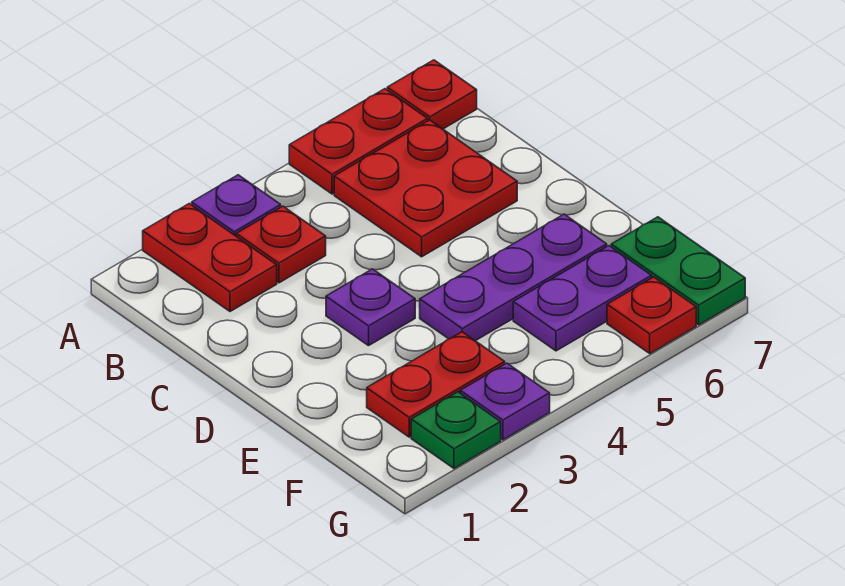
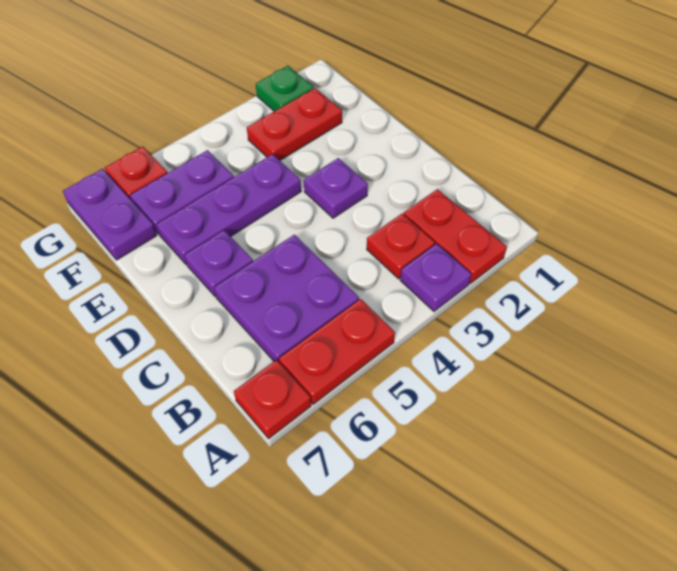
red 2x2 plate [334,120,517,257] -> purple 2x2 plate [214,235,359,362]
green 1x2 plate [611,217,745,325] -> purple 1x2 plate [63,169,157,260]
purple 1x1 plate [460,363,550,440] -> purple 1x1 plate moved to [185,230,253,297]

